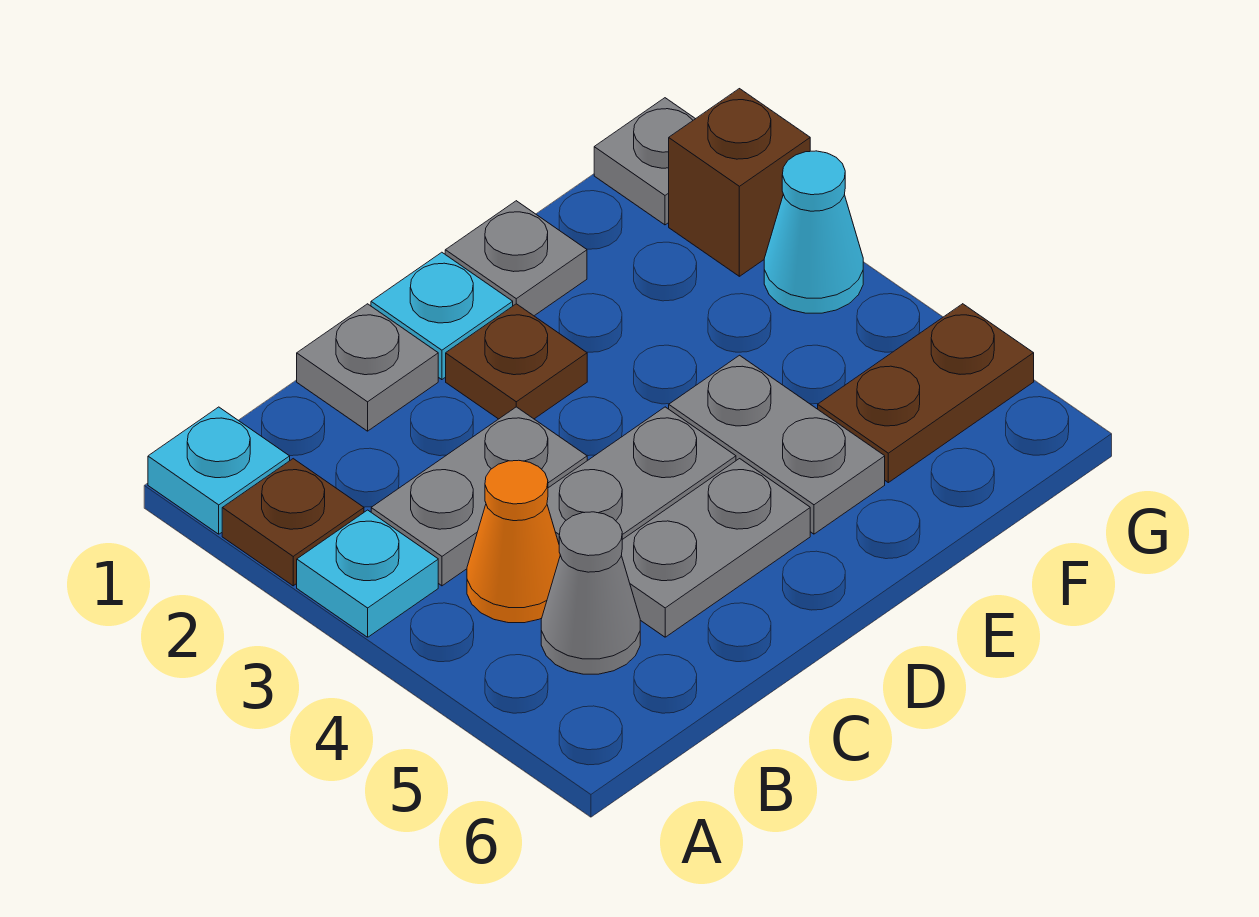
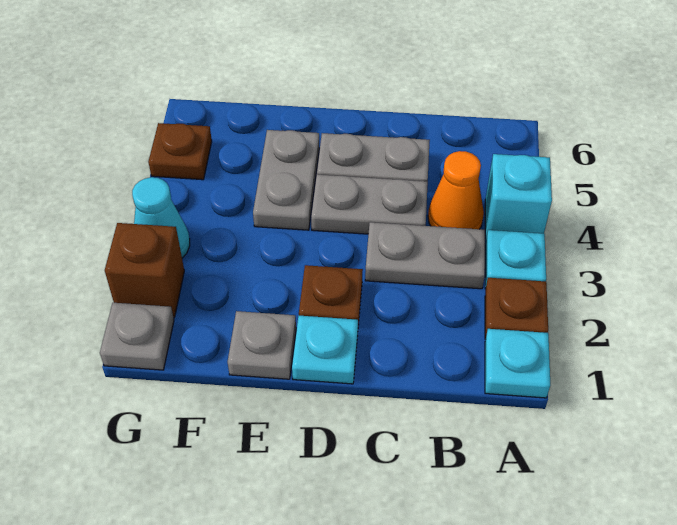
none -> cyan 1x1 brick [485,154,552,241]
grey 1x1 cone [541,512,640,674] -> none
grey 1x1 plate [297,304,438,431] -> none
brown 1x2 plate [818,304,1034,483] -> brown 1x1 plate [148,123,212,180]

